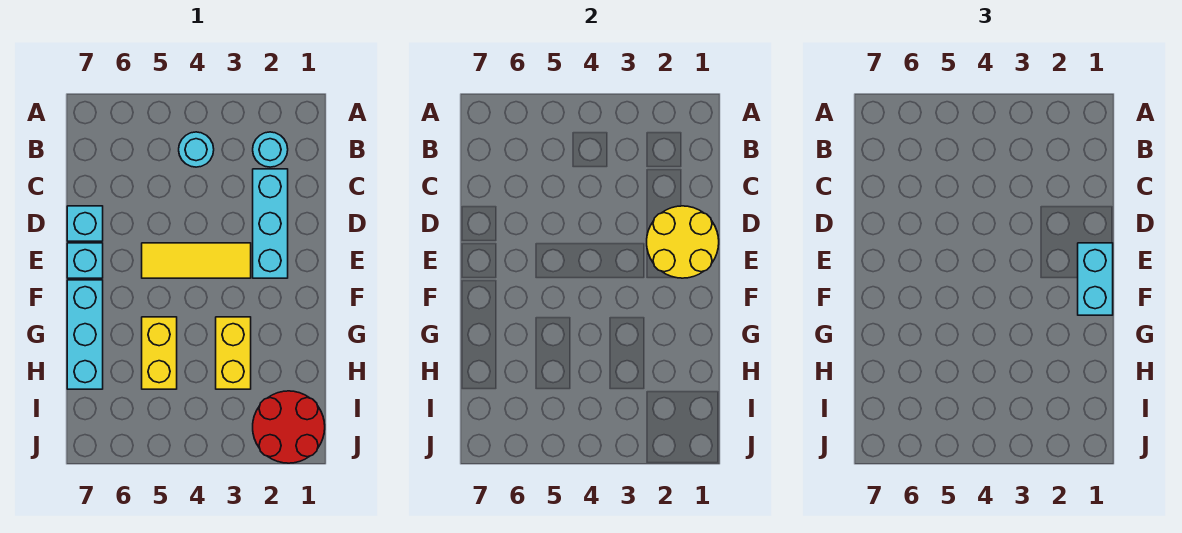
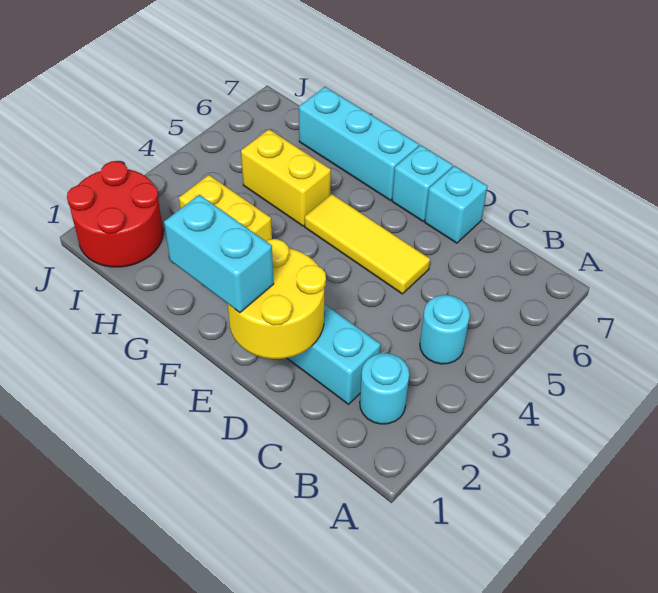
yellow 1x3 tile [142,243,251,278] -> yellow 1x3 tile turned to [305,194,430,294]

